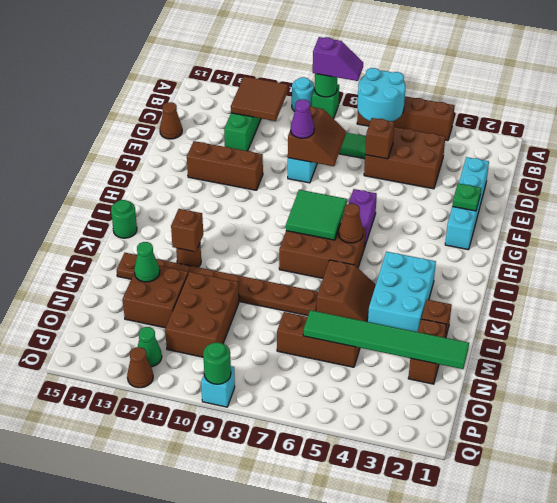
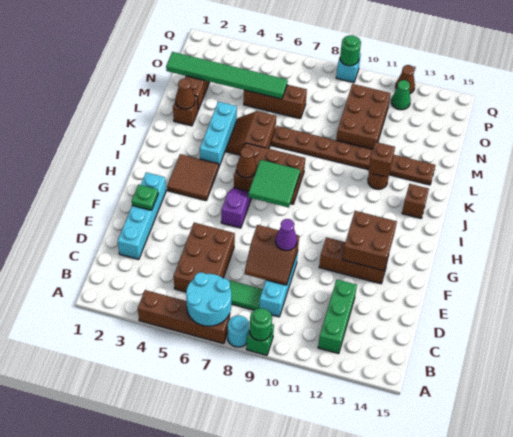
purple 1x2 slope [313,37,363,81] -> none
cyan 1x1 round brick [292,77,314,111] -> cyan 1x1 round brick moved to [228,315,249,347]
brown 2x2 tile [231,76,288,121] -> brown 2x2 tile moved to [167,154,219,200]
brown 2x3 brick [364,127,445,189] -> brown 2x3 brick turned to [174,223,235,292]
brown 1x1 brick [365,118,394,159] -> brown 1x1 brick moved to [402,184,429,218]
brown 2x2 slope [288,106,346,166] -> brown 2x2 slope turned to [244,225,299,285]
brown 1x1 cone [160,102,182,139] -> brown 1x1 cone moved to [175,79,195,109]
cyan 2x3 brick [368,252,436,332] -> cyan 1x3 brick [200,102,237,166]
green 1x1 round brick [111,200,137,238] -> none
brown 2x2 brick [123,266,188,328] -> brown 2x2 brick moved to [342,211,397,271]
green 1x1 cone [134,242,160,282] -> none

